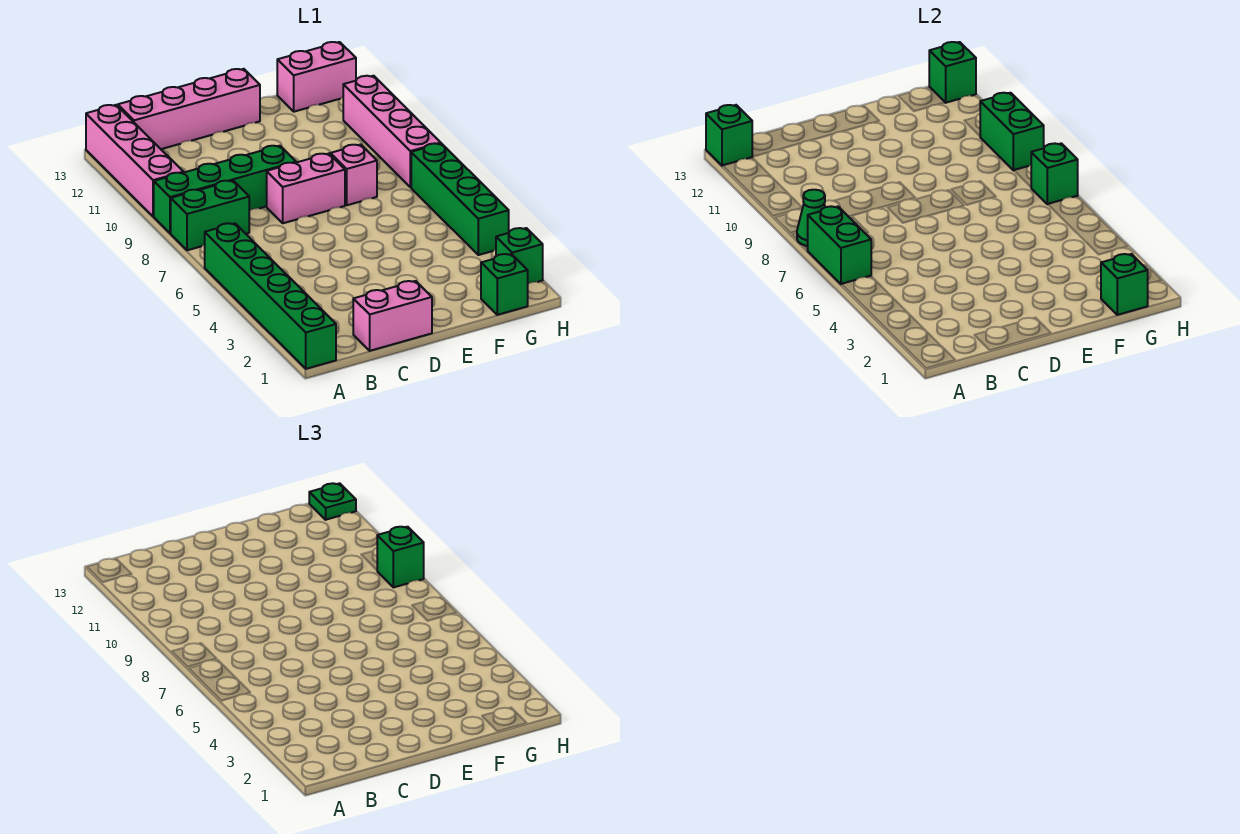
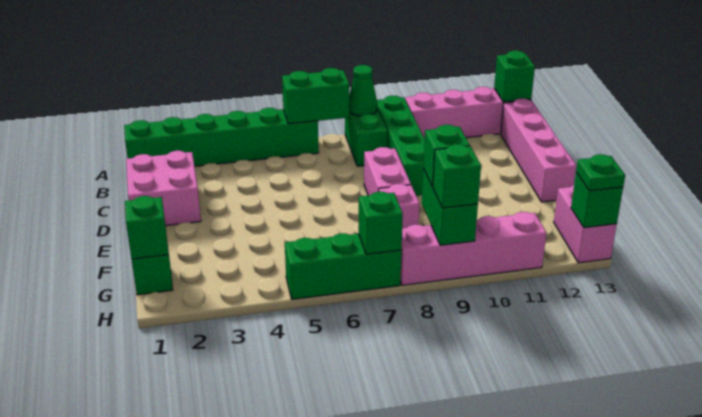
pink 1x2 brick [353,281,432,351] -> pink 2x2 brick [126,151,201,226]
green 1x1 brick [496,228,543,284] -> green 1x1 brick moved to [423,125,470,187]
green 1x4 brick [411,143,509,255] -> green 1x3 brick [285,233,401,299]
green 1x2 brick [980,93,1044,170] -> green 1x2 brick turned to [422,169,478,245]

